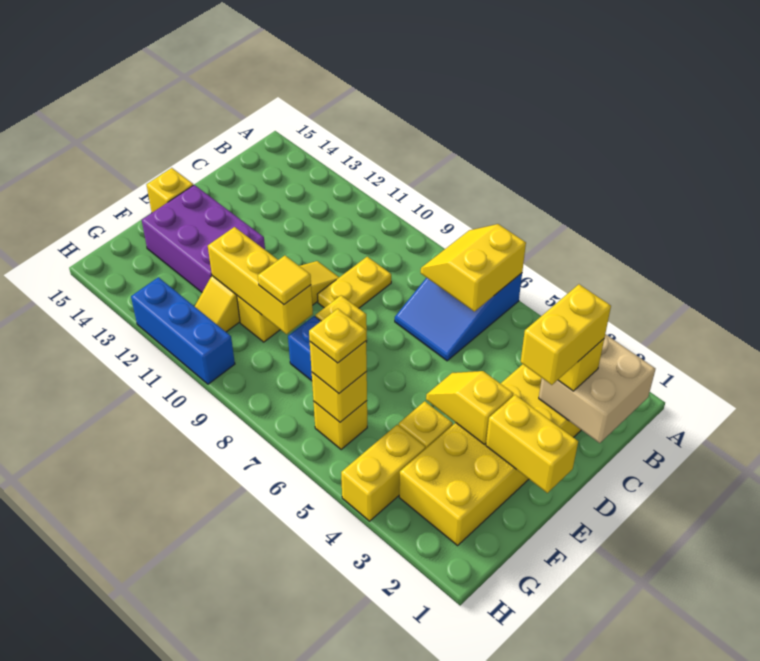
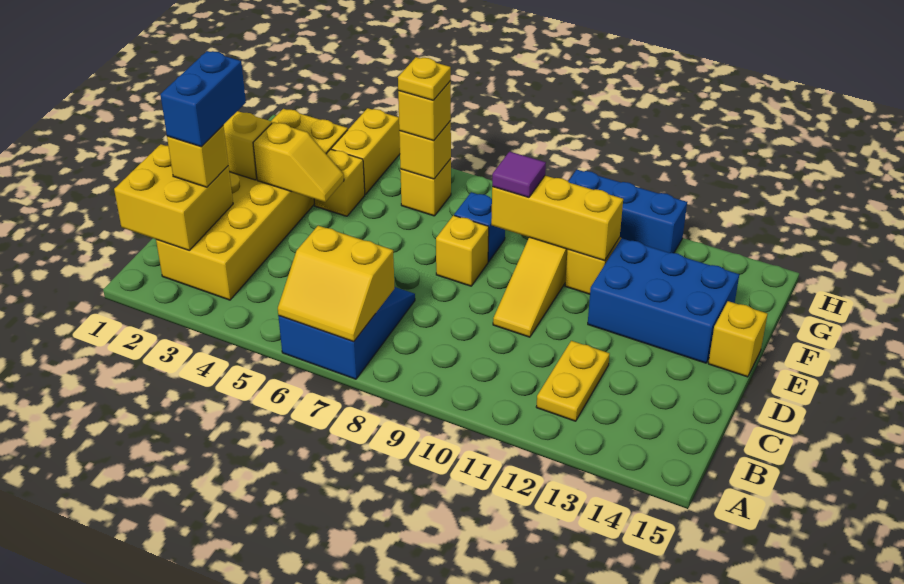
yellow 2x2 slope [421,224,526,312] -> yellow 2x2 slope turned to [278,226,395,342]
tan 2x2 brick [539,334,655,443] -> yellow 2x2 brick [114,144,233,250]
yellow 1x2 brick [521,284,611,385] -> blue 1x2 brick [160,51,246,147]
yellow 1x2 plate [317,257,391,308] -> yellow 1x2 plate moved to [536,341,610,421]
purple 2x3 brick [142,185,265,292] -> blue 2x3 brick [588,238,739,363]
yellow 1x1 tile [258,256,311,304] -> purple 1x1 tile [492,152,546,197]

